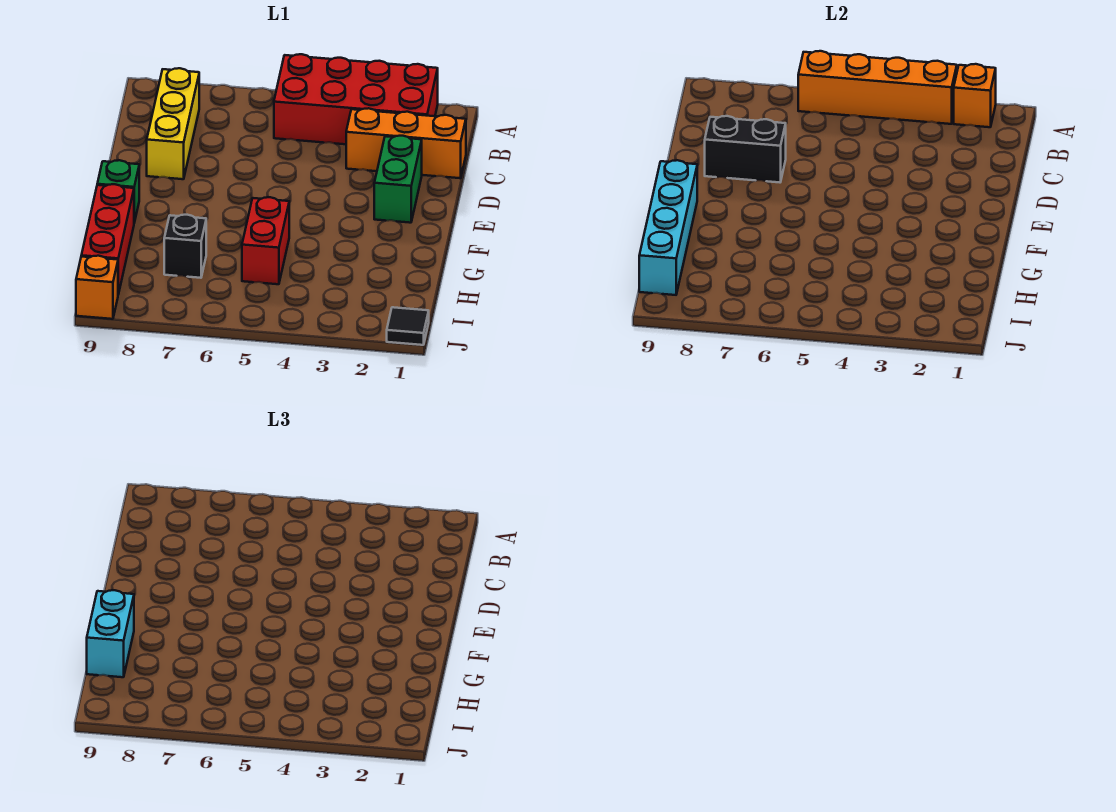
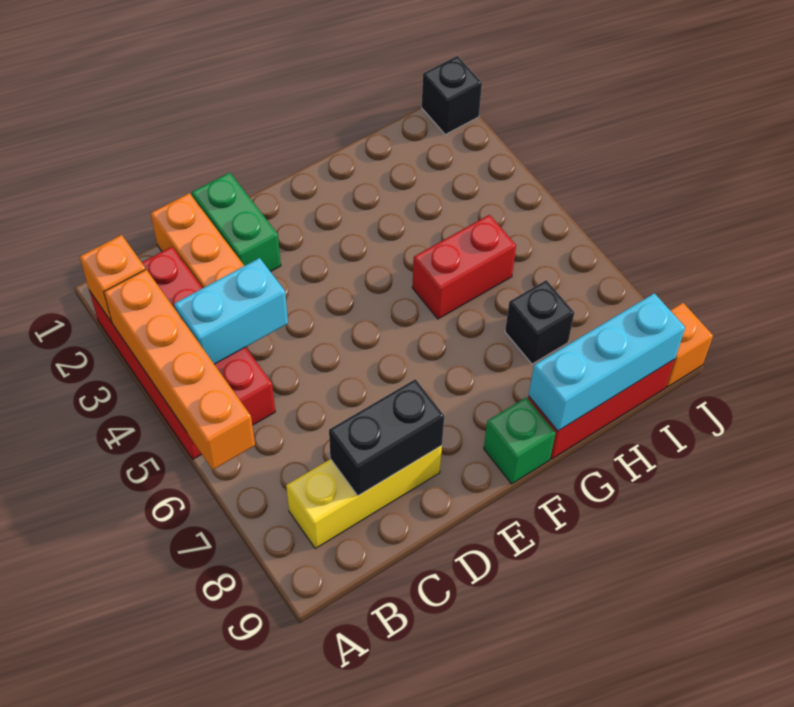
green 1x2 brick [374,136,422,223] -> green 1x2 brick turned to [192,173,281,272]
black 1x2 brick [705,116,786,182] -> black 1x2 brick turned to [329,379,444,496]
cyan 1x4 brick [639,160,697,295] -> cyan 1x3 brick [529,293,685,431]
cyan 1x2 brick [87,590,134,677] -> cyan 1x2 brick moved to [174,258,288,364]
black 1x1 tile [387,307,429,345] -> black 1x1 brick [422,56,482,134]

